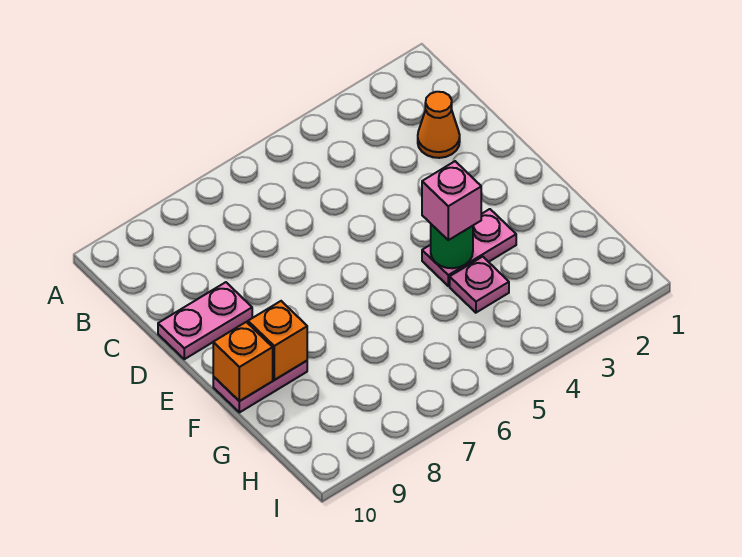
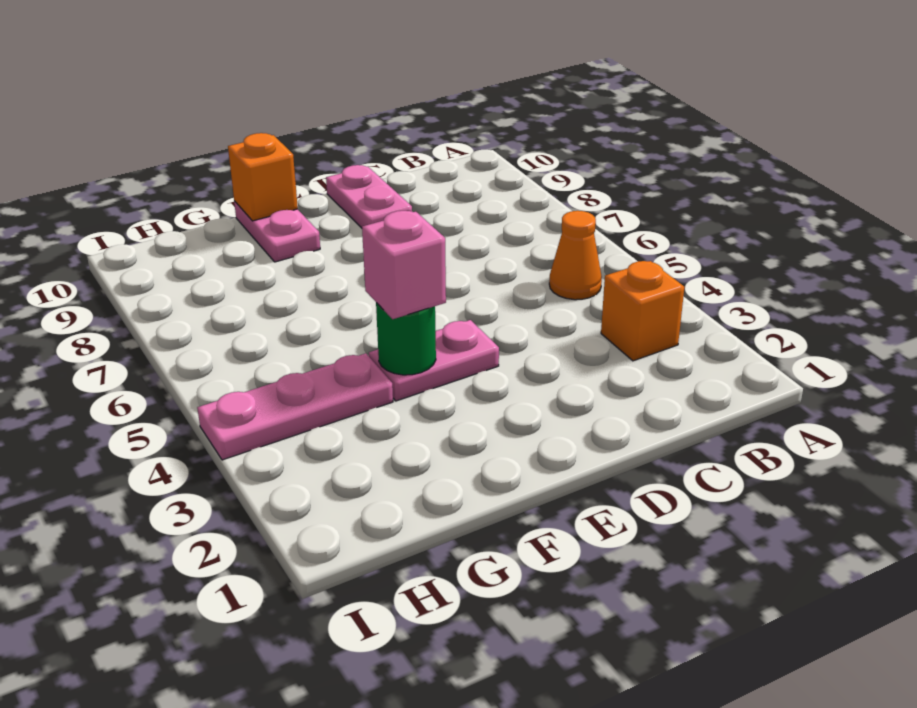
orange 1x1 cone [418,92,460,158] -> orange 1x1 cone moved to [549,211,602,300]
pink 1x2 plate [422,209,516,286] -> pink 1x2 plate turned to [369,320,499,401]
orange 1x1 brick [248,301,307,380] -> orange 1x1 brick moved to [601,261,684,361]
pink 1x1 plate [450,257,509,313] -> pink 1x3 plate [197,353,393,460]

